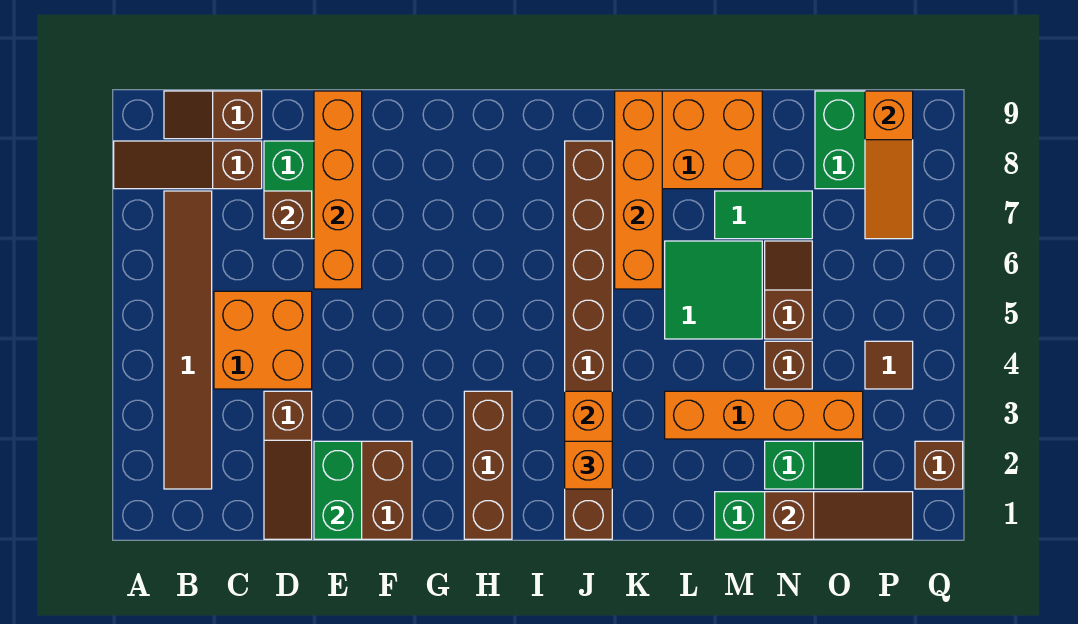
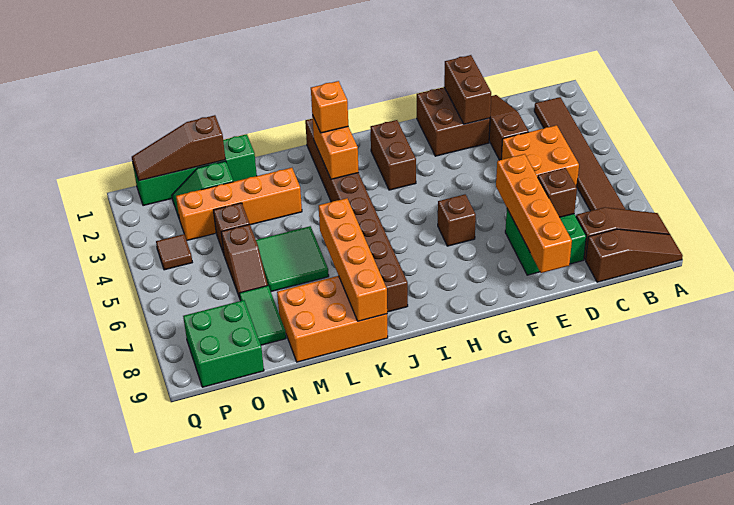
brown 1x2 slope [164,91,262,139] -> brown 1x3 slope [586,229,683,282]
green 1x2 brick [314,441,362,539] -> brown 1x2 brick [444,55,491,124]
brown 1x3 brick [464,391,512,539] -> brown 1x2 brick [370,120,416,190]
green 1x2 tile [715,191,812,239] -> green 1x2 tile turned to [240,286,286,345]
orange 1x3 slope [865,91,913,239] -> none
brown 1x1 brick [915,441,963,489] -> brown 1x1 brick moved to [438,194,476,246]

